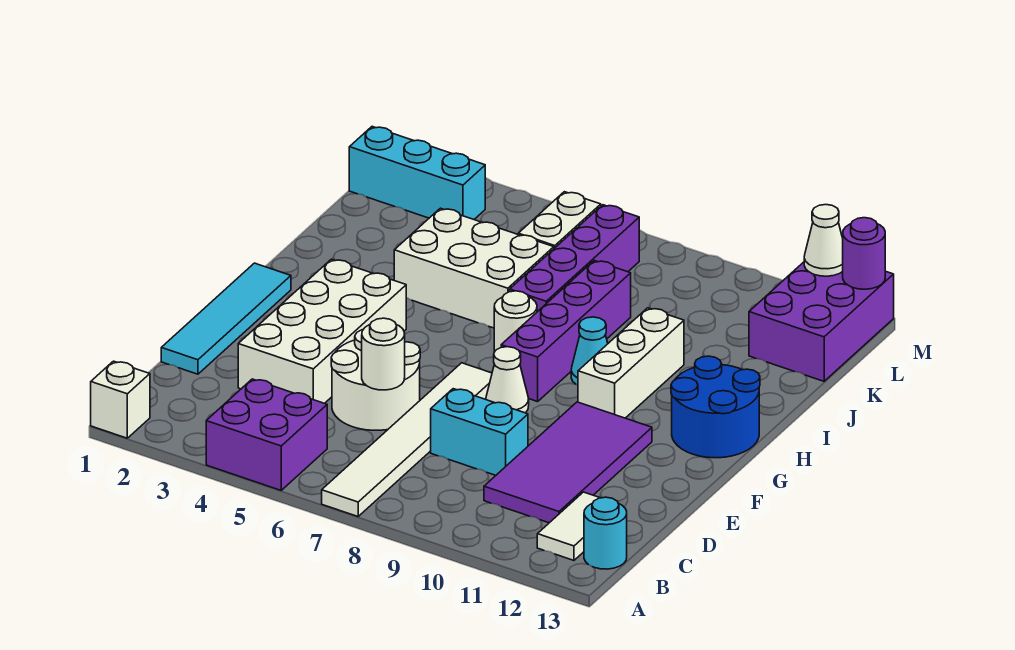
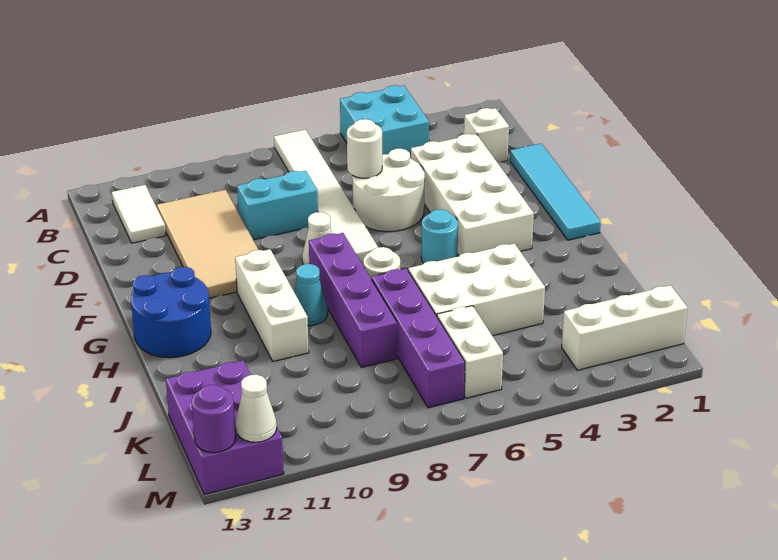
white 1x1 brick [91,361,150,438] -> white 1x1 brick moved to [464,108,509,163]
purple 2x2 brick [206,379,327,490] -> cyan 2x2 brick [340,85,429,158]
cyan 1x1 round brick [584,497,627,569] -> cyan 1x1 round brick moved to [421,209,458,263]
purple 2x4 tile [484,402,652,523] -> tan 2x4 tile [157,190,258,298]
cyan 1x3 brick [349,127,485,219] -> white 1x3 brick [562,285,688,370]

